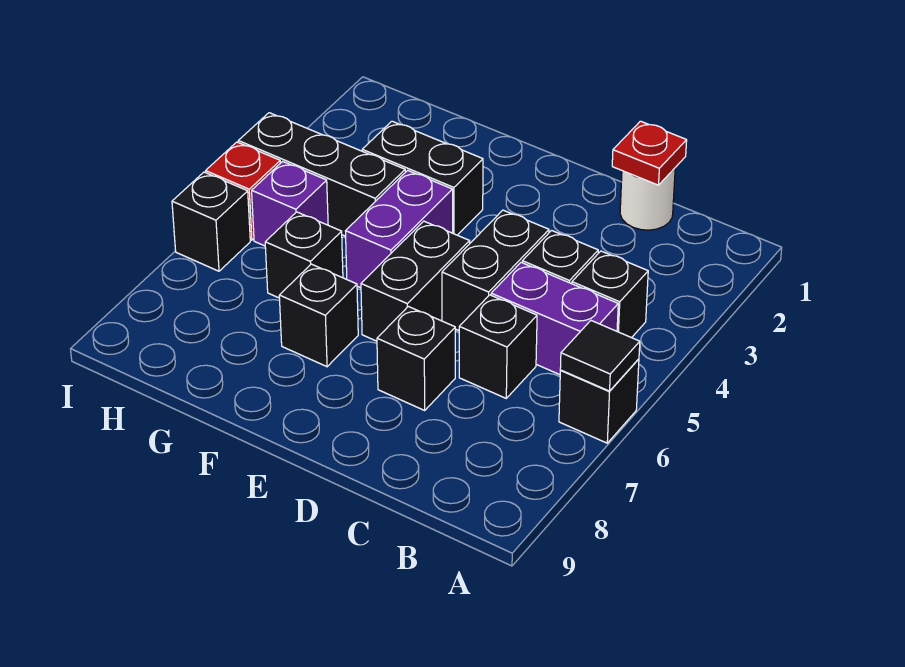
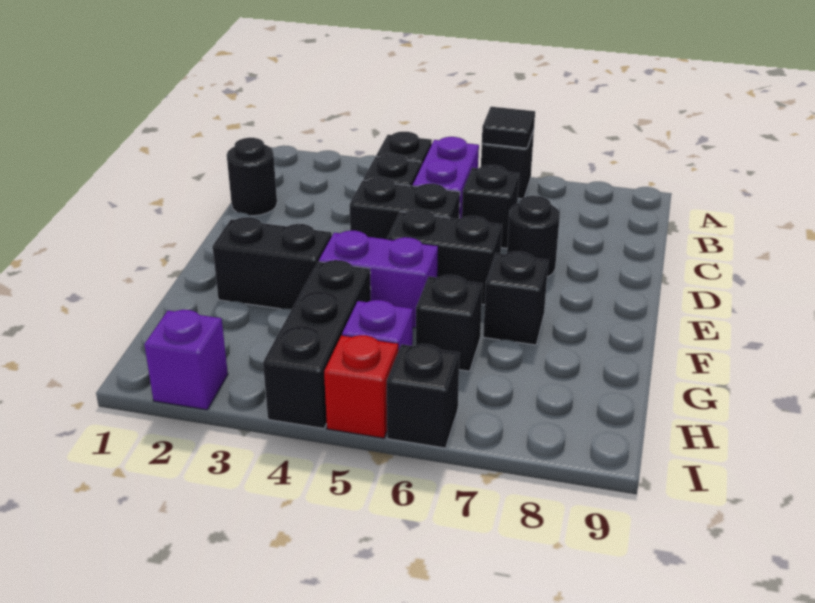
white 1x1 round brick [620,168,675,230] -> black 1x1 round brick [227,138,277,216]
red 1x1 plate [612,121,687,185] -> none
black 1x1 brick [377,306,455,410] -> black 1x1 round brick [507,196,560,277]
black 1x2 brick [362,121,483,235] -> black 1x2 brick turned to [212,217,332,309]
none -> purple 1x1 brick [144,310,228,410]

